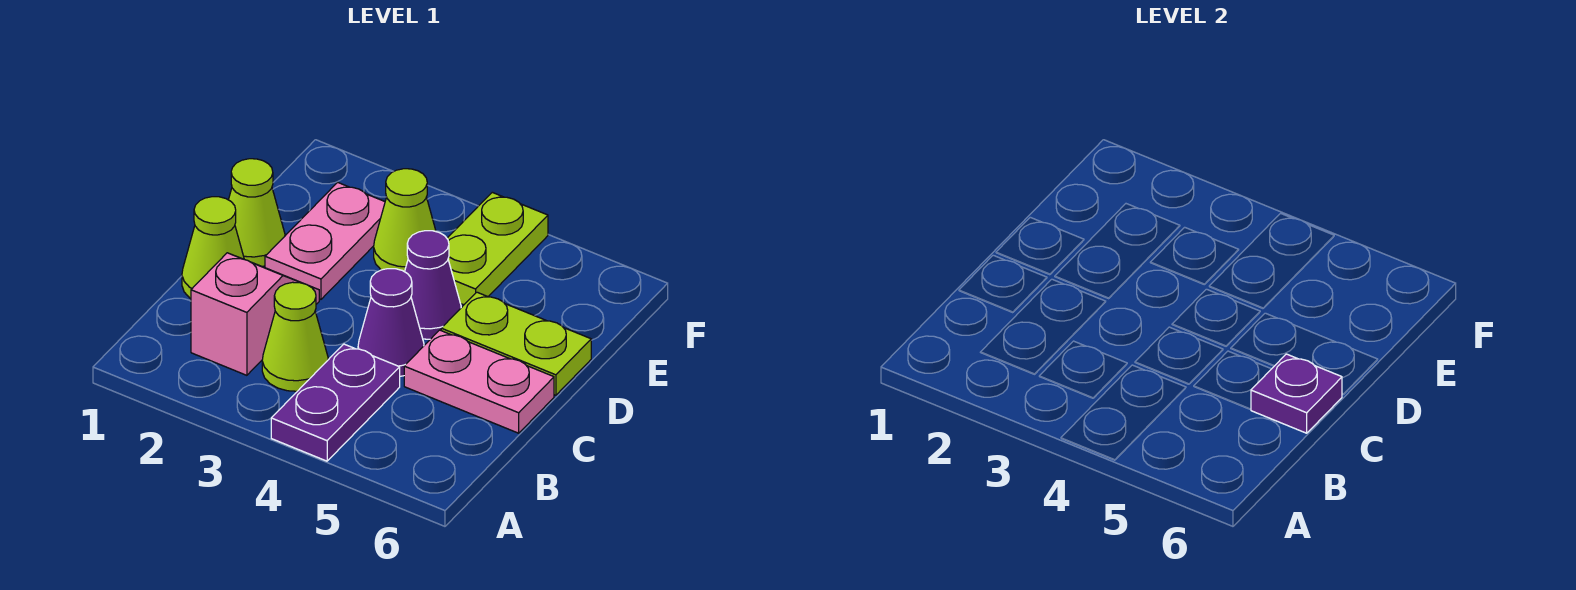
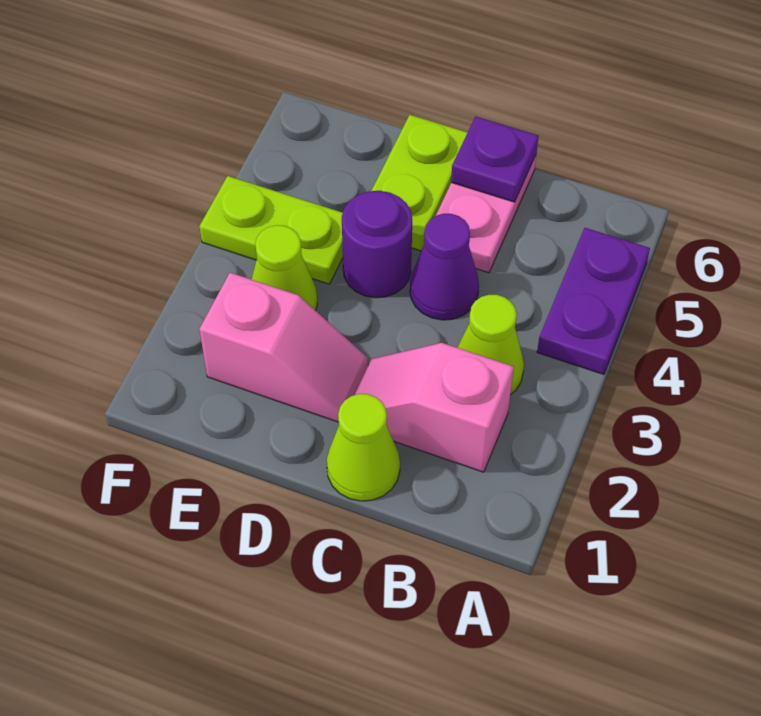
purple 1x2 plate [271,344,400,461] -> purple 1x2 plate turned to [537,228,650,374]
lime 1x1 cone [229,159,285,266] -> none
pink 1x2 plate [265,182,385,299] -> pink 1x2 slope [200,273,368,422]
purple 1x1 cone [405,231,461,339] -> purple 1x1 round brick [342,191,412,298]

